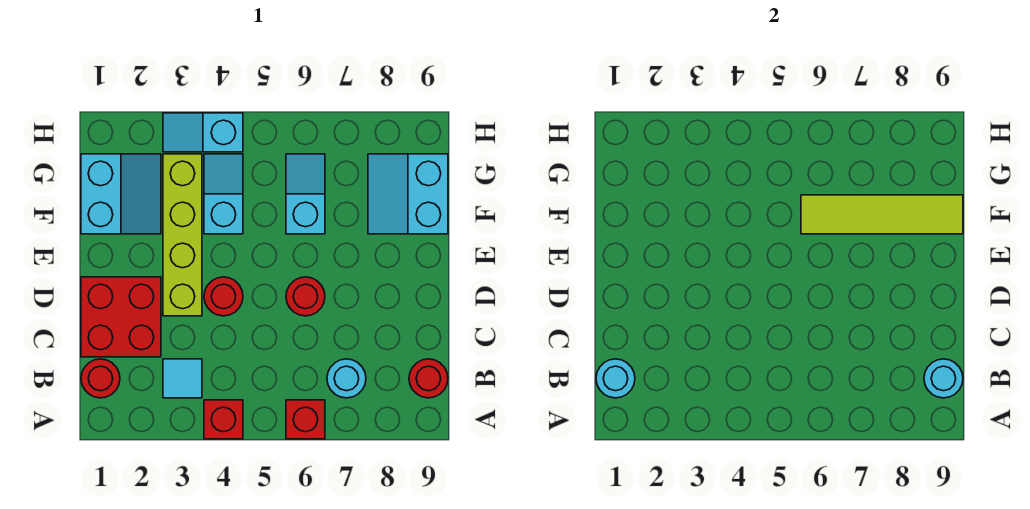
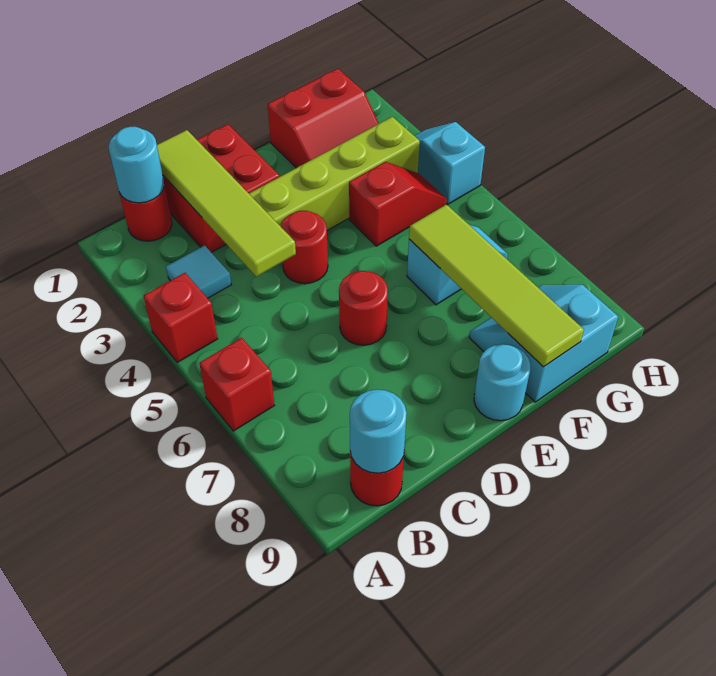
cyan 1x1 round brick [327,359,366,398] -> cyan 1x1 round brick moved to [474,344,531,421]
none -> lime 1x4 tile [157,130,296,277]
cyan 2x2 slope [81,154,161,234] -> red 2x2 slope [268,69,379,168]
cyan 1x2 slope [204,154,243,234] -> red 1x2 slope [349,162,447,246]

